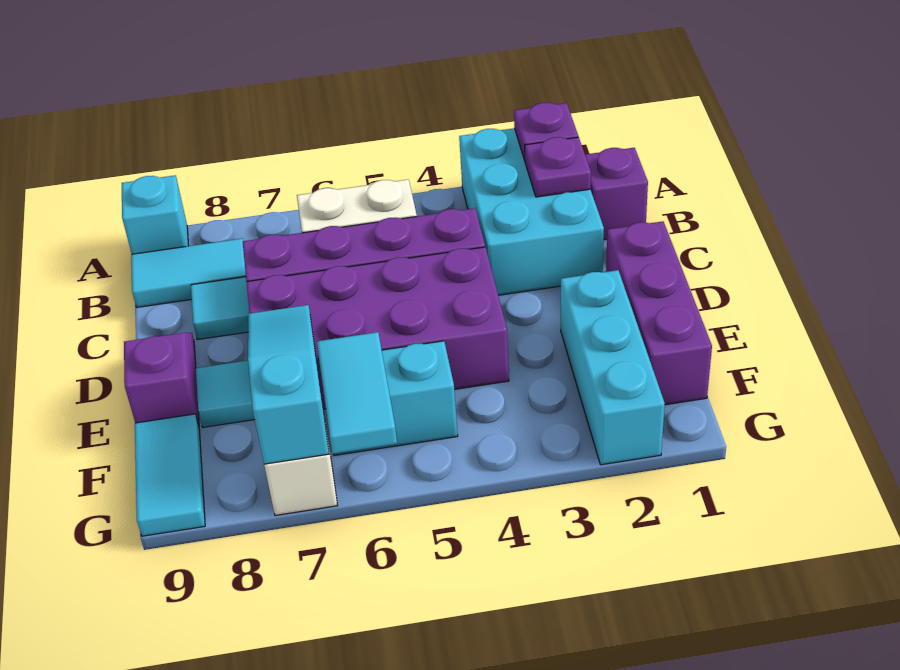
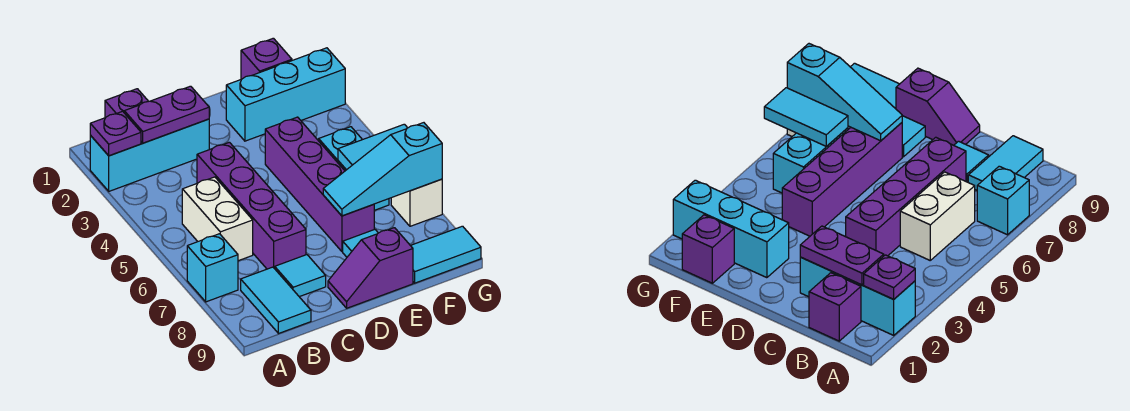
cyan 2x3 brick [459,128,604,295] -> cyan 1x3 brick [90,119,209,191]
cyan 1x1 brick [122,175,189,254] -> cyan 1x1 brick moved to [187,234,238,302]
purple 1x1 plate [525,137,591,197] -> purple 1x2 plate [124,86,209,143]
purple 1x3 brick [606,221,712,405] -> purple 1x1 brick [241,38,292,79]
purple 2x4 brick [247,247,509,409] -> purple 1x4 brick [265,117,374,251]

